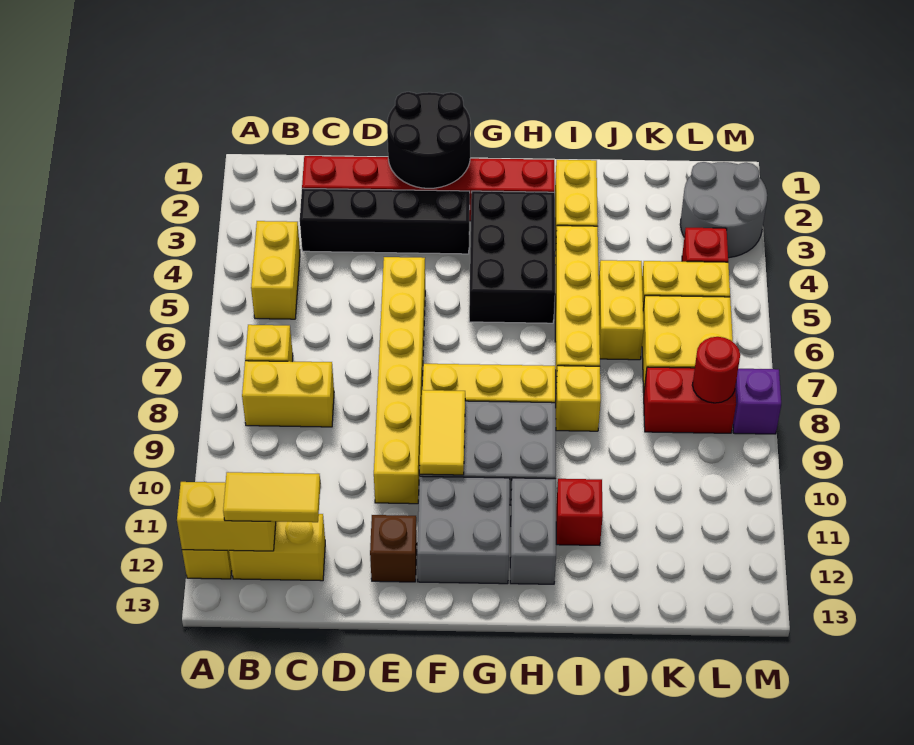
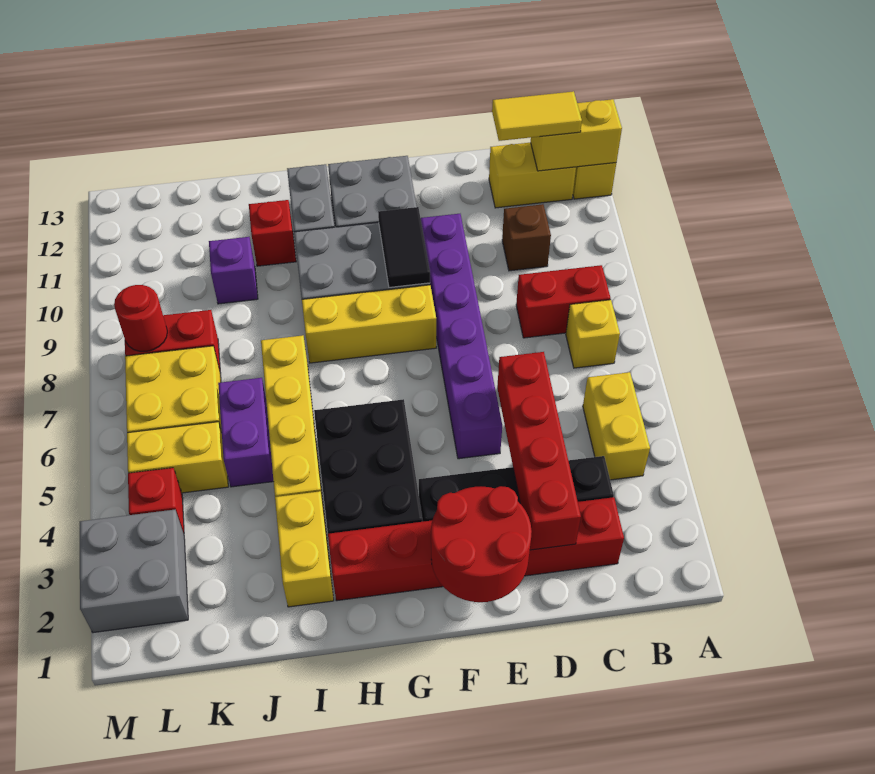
yellow 1x2 brick [242,361,334,427] -> red 1x2 brick [516,265,611,338]
none -> red 1x4 brick [497,352,581,550]
black 2x2 round brick [387,92,471,188] -> red 2x2 round brick [431,486,532,602]
yellow 1x6 brick [374,257,425,504] -> purple 1x6 brick [421,214,502,459]
brown 1x1 brick [370,515,417,582] -> brown 1x1 brick moved to [502,204,551,271]
yellow 1x2 tile [420,390,465,475] -> black 1x2 tile [378,207,430,287]
yellow 1x1 brick [556,366,601,431] -> none
yellow 1x2 brick [599,260,644,360] -> purple 1x2 brick [218,378,273,487]
grey 2x2 round brick [680,162,767,258] -> grey 2x2 brick [80,510,188,633]
purple 1x1 brick [733,369,781,434] -> purple 1x1 brick moved to [209,237,258,304]

